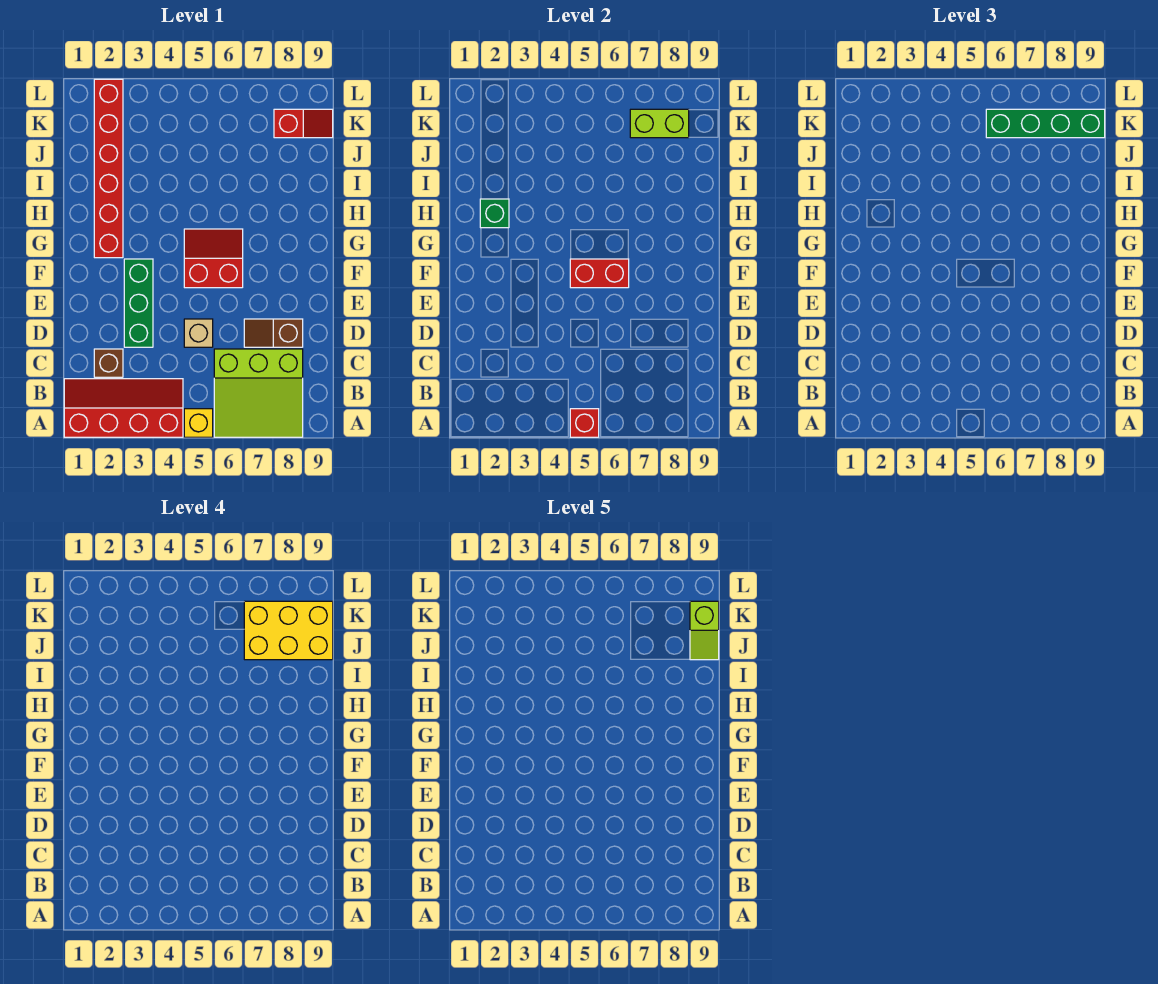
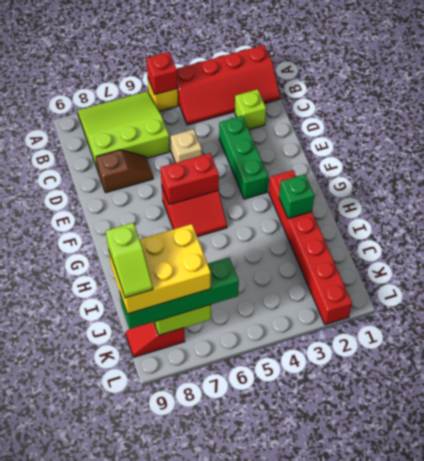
brown 1x1 brick [94,349,123,377] -> lime 1x1 brick [235,89,266,130]
lime 1x2 slope [690,601,719,660] -> lime 1x2 slope turned to [106,223,153,298]

